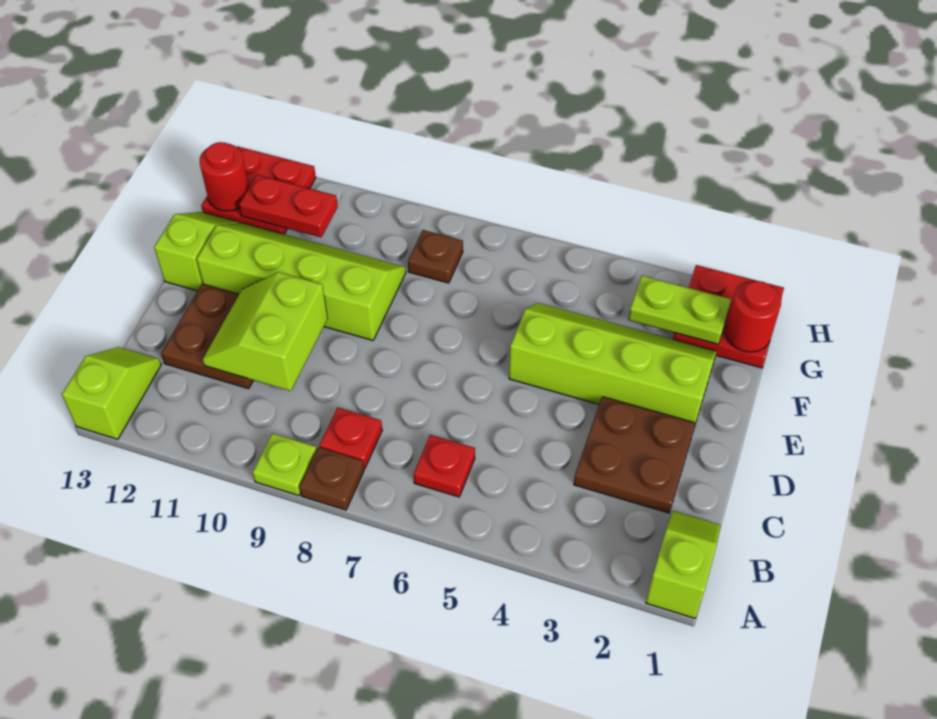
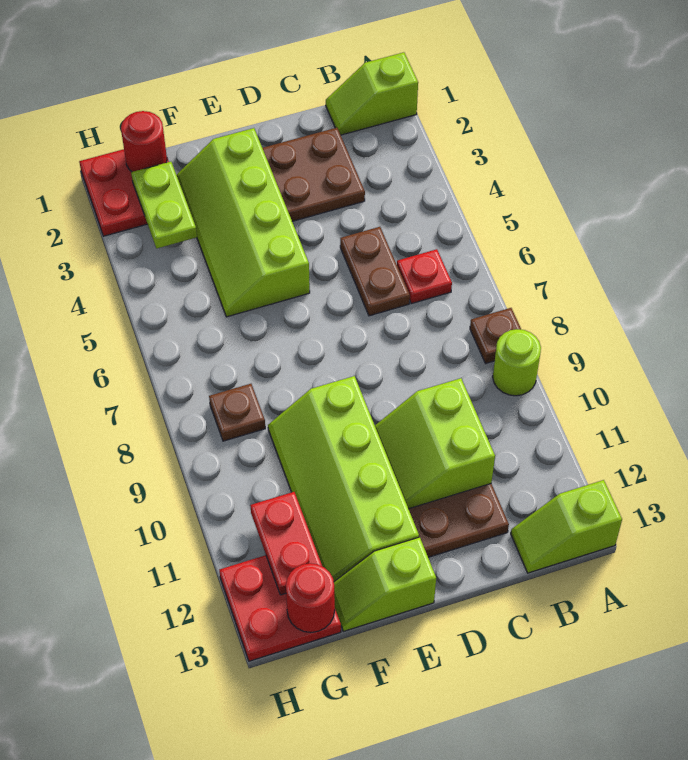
lime 1x1 plate [253,433,317,496] -> lime 1x1 round brick [493,329,541,396]
red 1x1 plate [319,408,382,468] -> none
none -> brown 1x2 plate [340,227,410,316]
lime 2x2 slope [203,272,328,391] -> lime 2x2 slope turned to [375,378,495,509]

